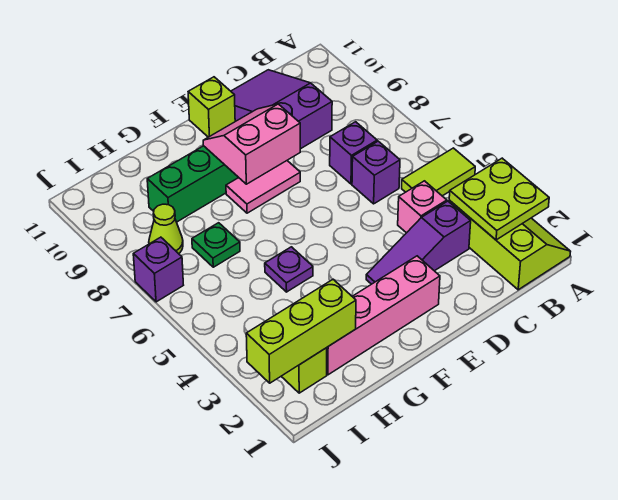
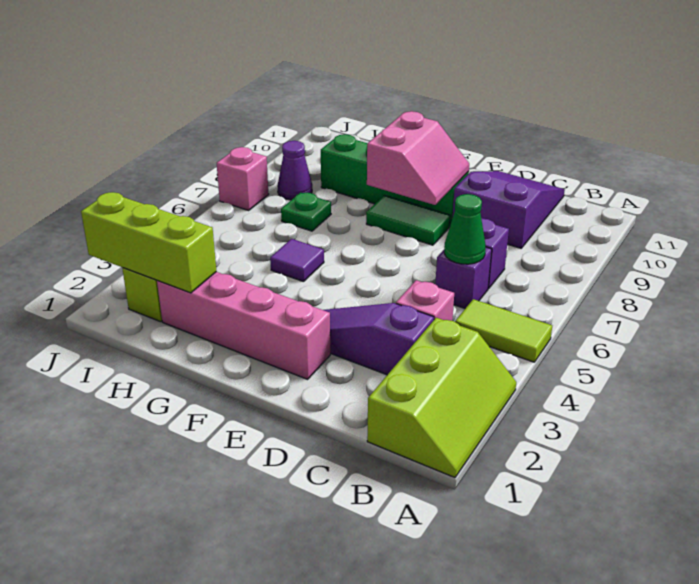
lime 2x2 plate [449,158,549,240] -> none
none -> green 1x1 cone [444,194,486,264]
pink 1x2 tile [226,161,300,213] -> green 1x2 tile [366,195,450,245]
pink 2x2 slope [203,104,300,184] -> pink 2x2 slope turned to [367,111,469,205]
lime 1x1 brick [188,77,235,137] -> none
purple 1x1 plate [265,247,313,292] -> purple 1x1 tile [270,239,324,282]
lime 1x1 cone [149,204,183,254] -> purple 1x1 cone [277,141,312,200]
purple 1x1 brick [133,237,183,302] -> pink 1x1 brick [217,147,269,210]

